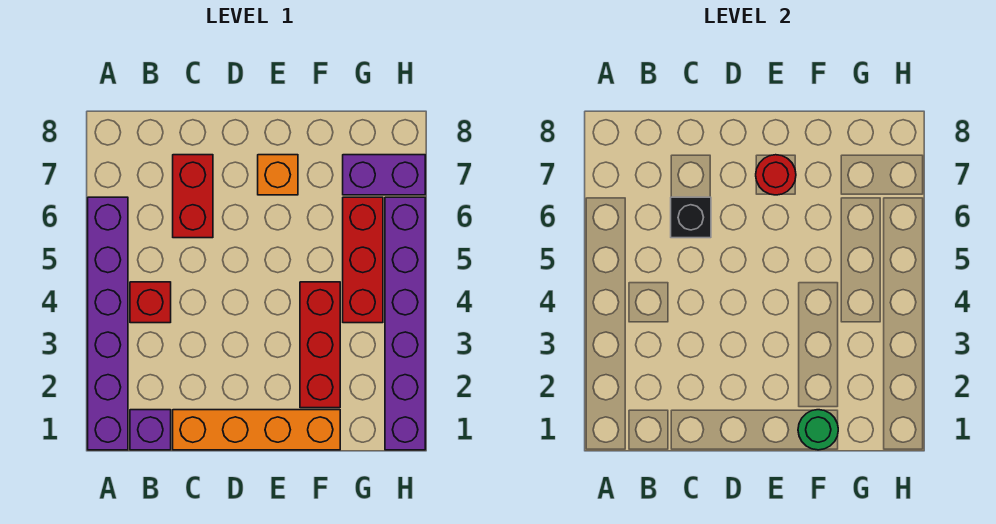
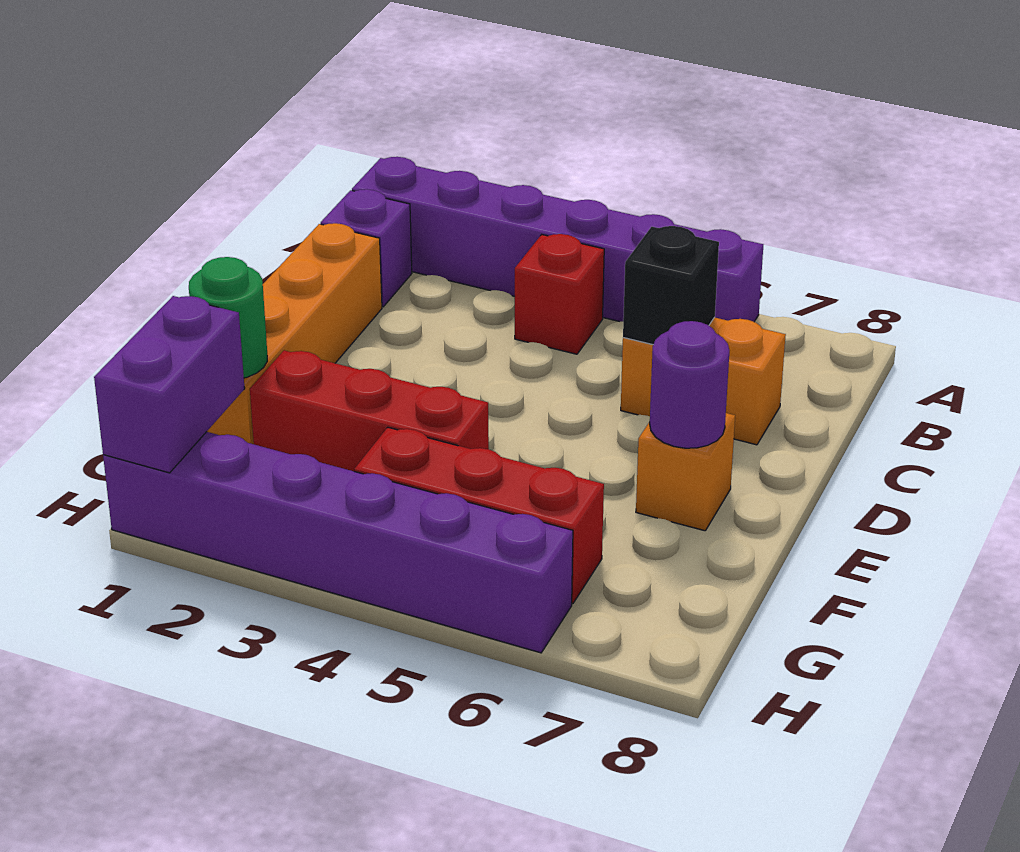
red 1x2 brick [173,155,213,238] -> orange 1x2 brick [621,317,786,445]
red 1x1 round brick [756,155,796,195] -> purple 1x1 round brick [650,321,729,448]
purple 1x2 brick [343,155,425,195] -> purple 1x2 brick moved to [94,296,245,473]

